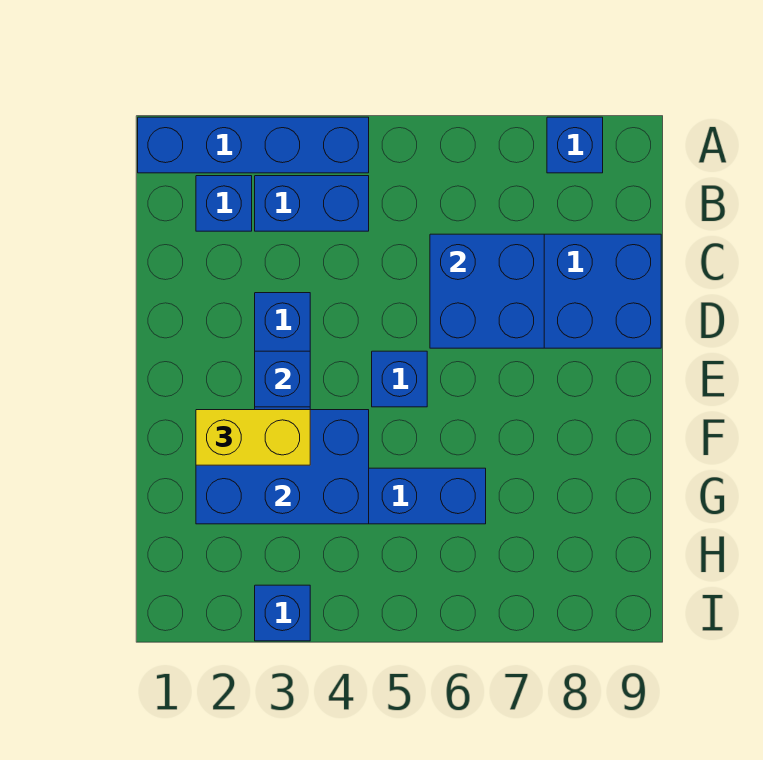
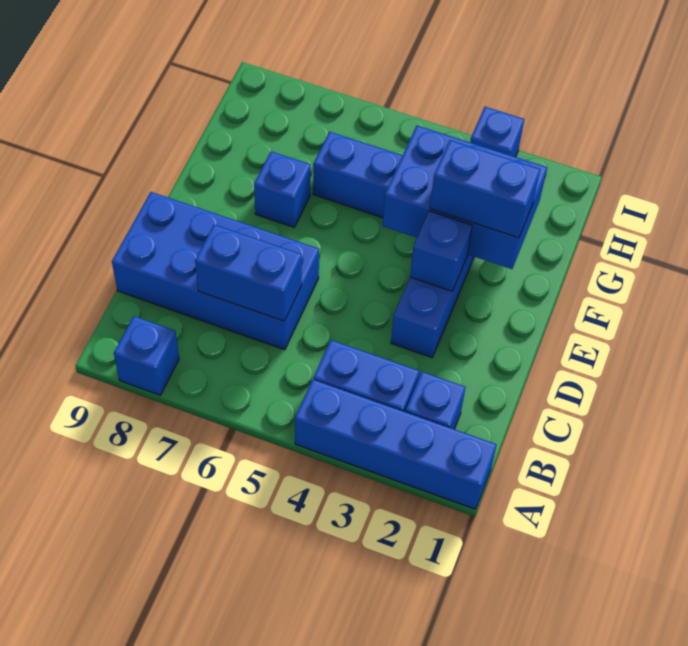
blue 2x2 brick [430,234,544,348] -> blue 1x2 brick [195,225,302,321]
blue 1x1 brick [372,351,427,407] -> blue 1x1 brick moved to [254,151,311,227]
yellow 1x2 brick [196,410,310,465] -> blue 1x2 brick [430,140,540,238]

